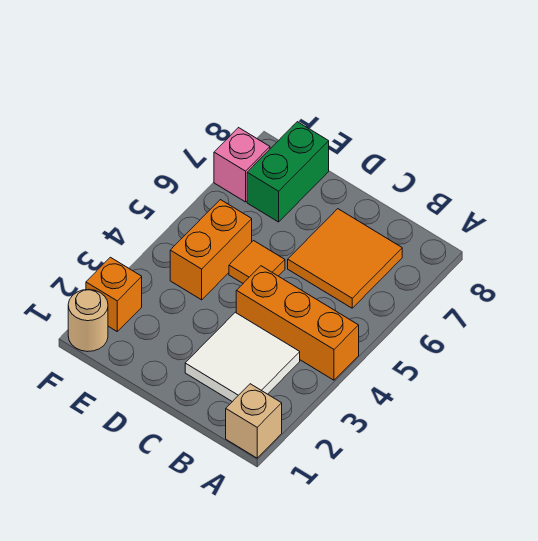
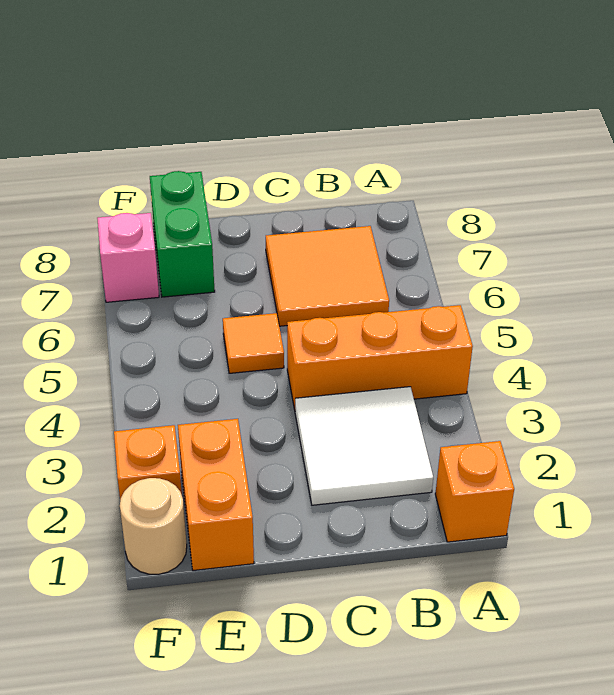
tan 1x1 brick [226,384,282,458] -> orange 1x1 brick [435,441,514,542]
orange 1x2 brick [170,200,252,300] -> orange 1x2 brick moved to [178,419,254,571]

